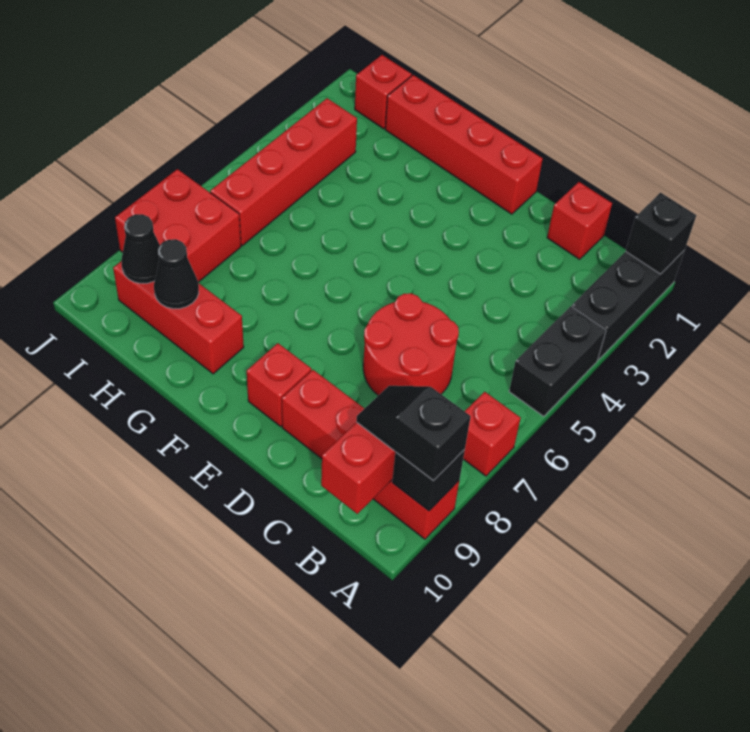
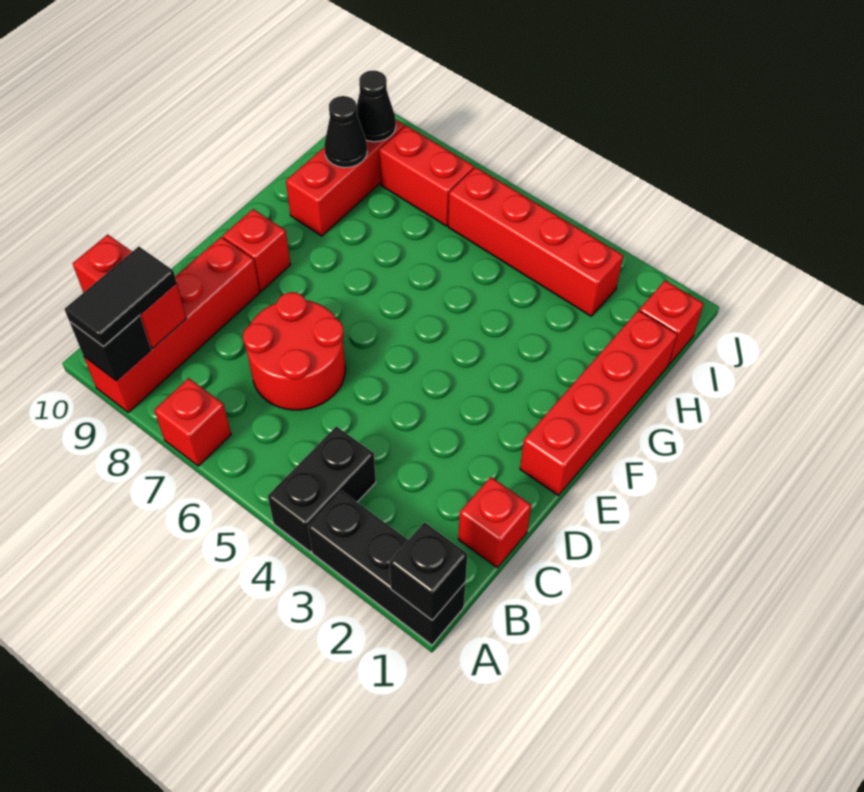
black 1x2 brick [509,306,606,416] -> black 1x2 brick turned to [268,426,376,552]
black 1x2 slope [356,386,471,481] -> black 1x2 tile [64,247,177,346]
red 2x2 brick [115,169,241,282] -> red 1x2 brick [379,126,474,226]

